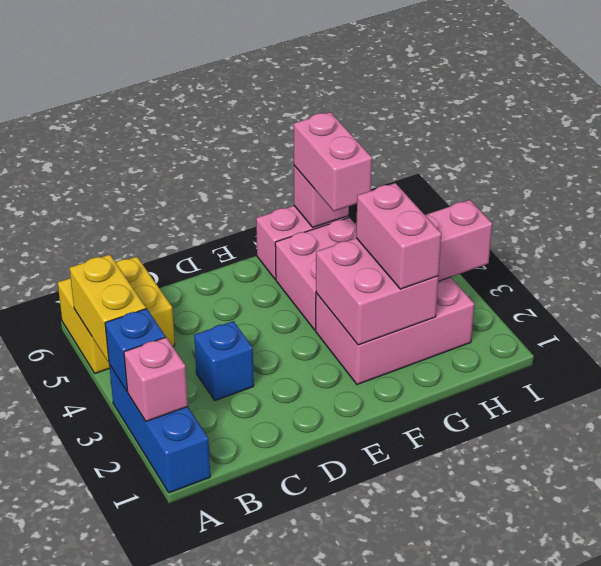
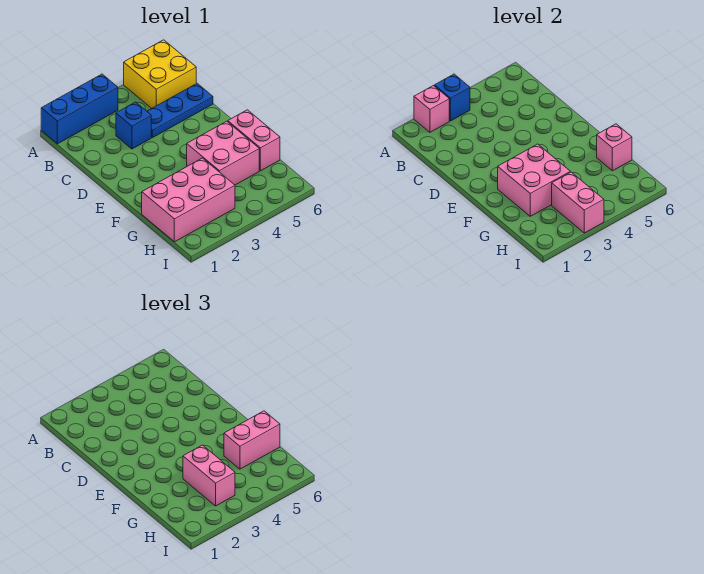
yellow 1x2 brick [70,254,146,362] -> none
none -> blue 1x3 plate [147,83,213,138]
pink 2x3 brick [316,277,474,385] -> pink 2x3 brick turned to [142,158,235,242]
pink 1x2 brick [356,183,441,289] -> pink 1x2 brick turned to [183,445,235,506]

